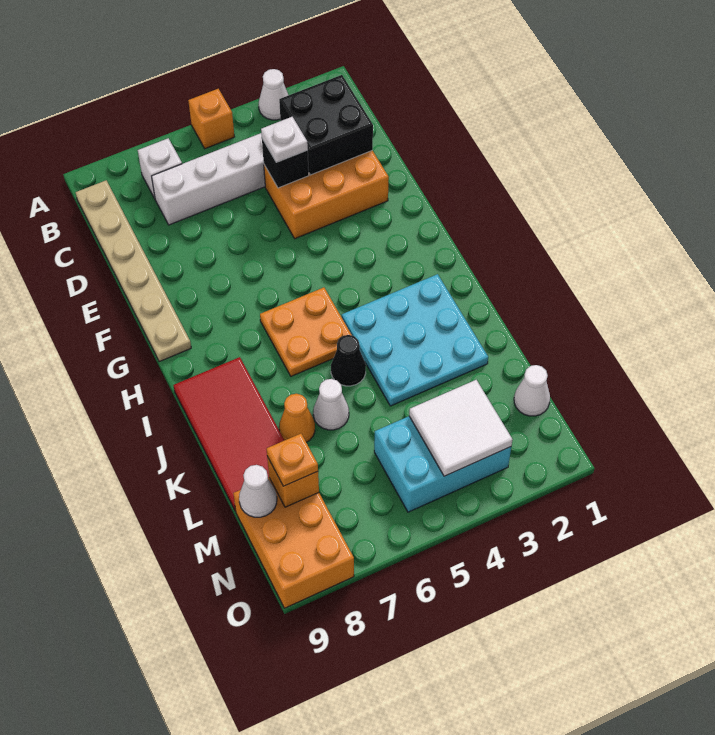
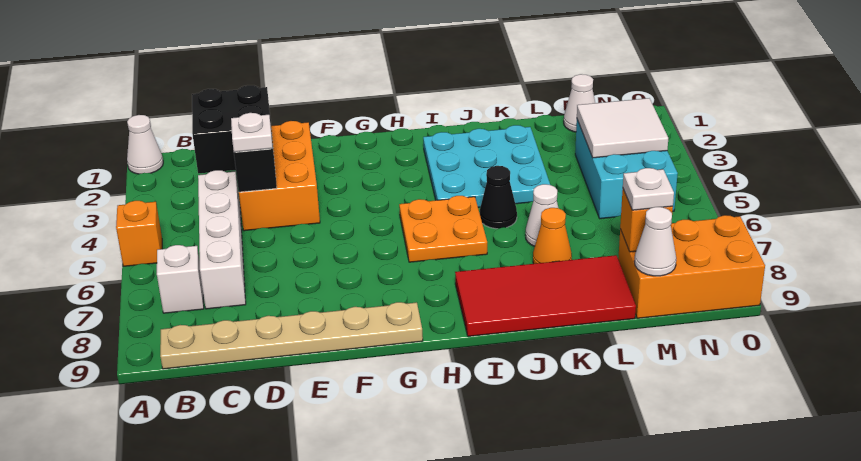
white 1x1 cone [259,69,288,120] -> white 1x1 cone moved to [127,115,163,174]
orange 1x1 plate [267,434,318,486] -> white 1x1 plate [623,168,674,210]

